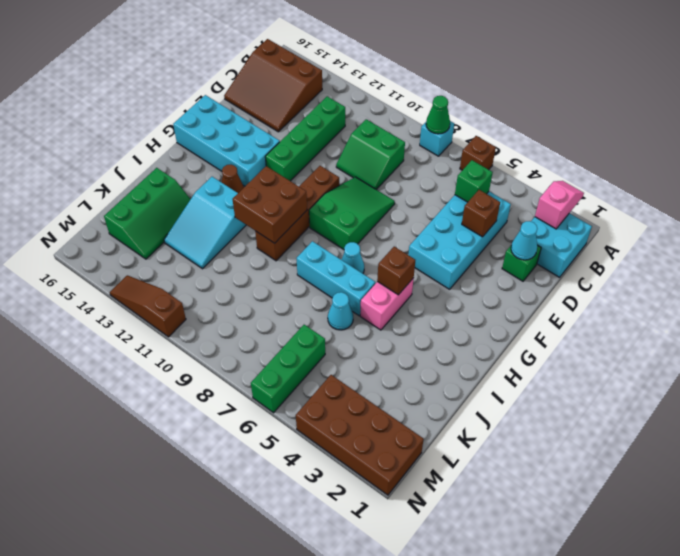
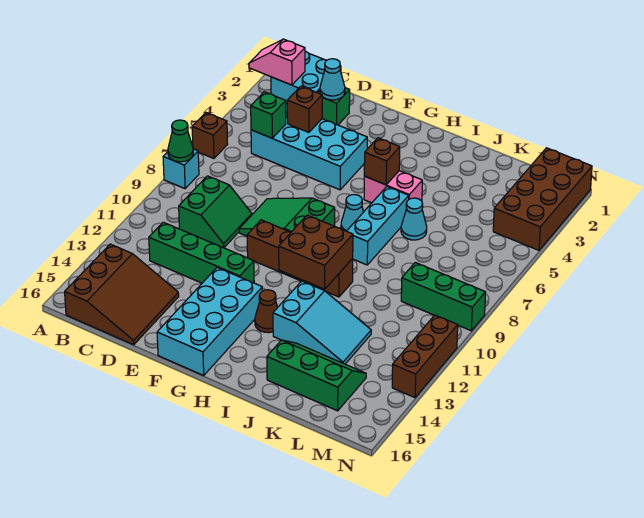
green 1x3 brick [251,325,325,413] -> green 1x3 brick moved to [401,263,486,331]
brown 1x3 slope [110,275,186,337] -> brown 1x3 brick [392,315,458,398]

